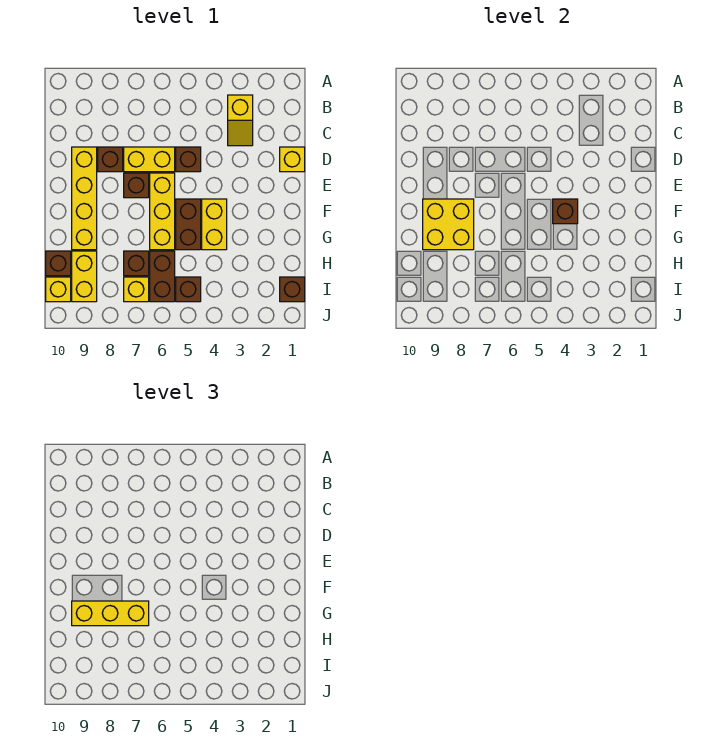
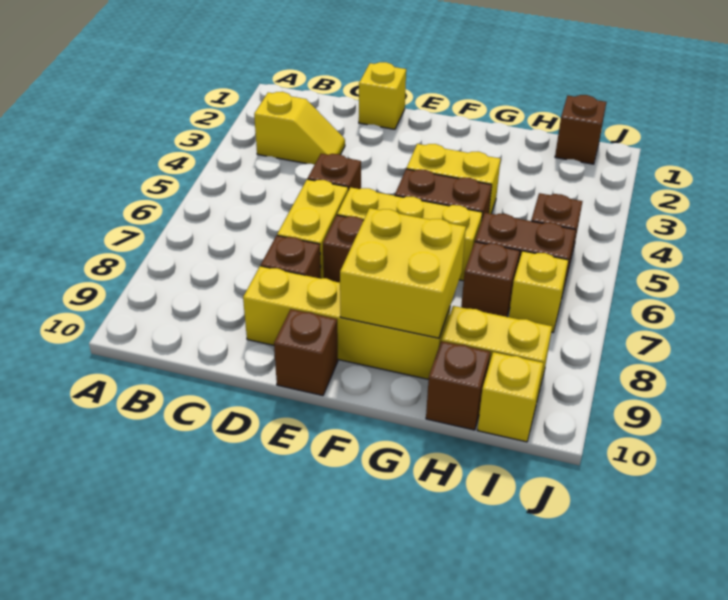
brown 1x1 brick [553,199,578,224] -> brown 1x1 brick moved to [274,309,338,396]
yellow 1x3 brick [72,601,149,626] -> none

